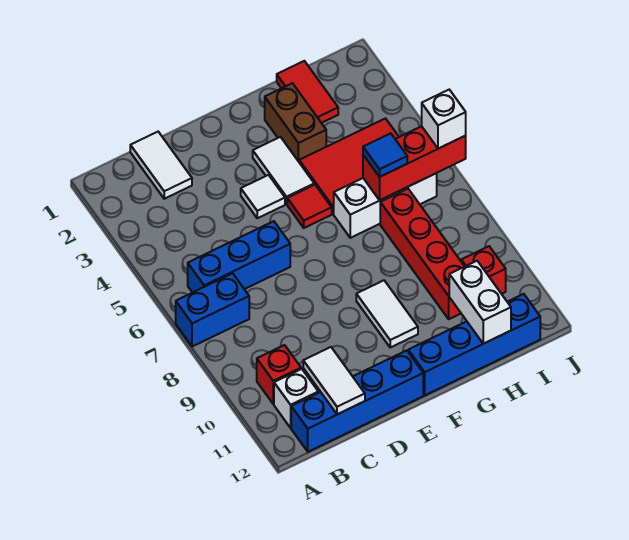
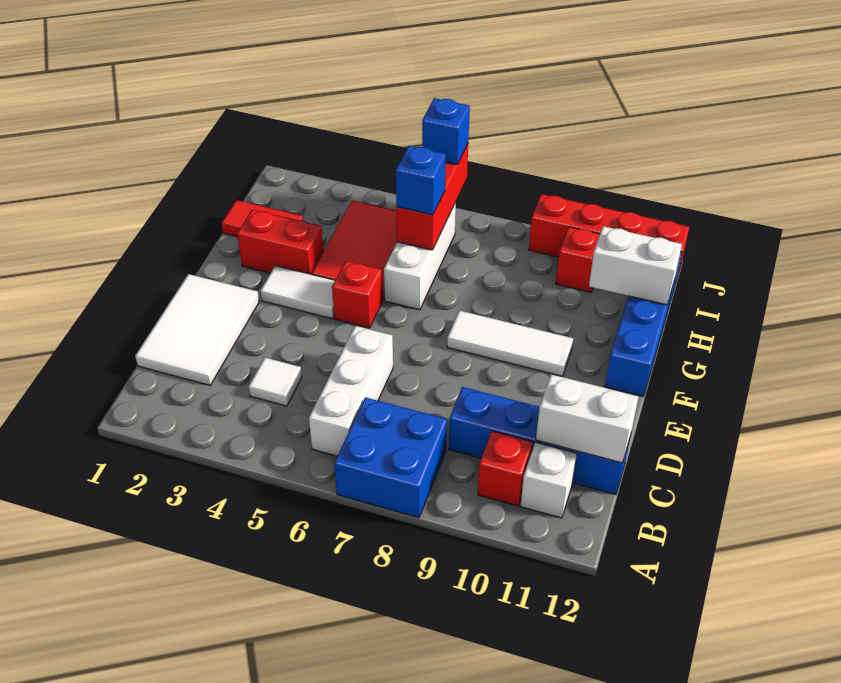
blue 1x2 brick [176,273,249,347] -> blue 2x2 brick [334,398,447,518]
blue 1x3 brick [188,221,290,293] -> white 1x3 brick [309,326,393,456]
blue 1x4 brick [291,350,423,452] -> blue 1x4 brick turned to [449,387,631,495]
white 1x2 tile [130,132,192,199] -> white 2x3 tile [135,274,259,385]
white 1x2 tile [303,347,365,414] -> white 1x2 brick [536,374,639,463]
white 1x1 tile [241,175,285,218] -> white 1x1 tile moved to [249,358,302,406]
red 1x1 tile [287,185,332,228] -> red 1x1 brick [332,261,382,328]
white 1x2 tile [356,280,418,347] -> white 1x3 tile [447,310,574,376]
brown 1x2 brick [265,83,326,162] -> red 1x2 brick [237,210,324,274]
blue 1x1 tile [363,133,407,177] -> blue 1x1 brick [396,146,446,215]
red 1x4 brick [380,189,465,319] -> red 1x4 brick moved to [529,194,689,280]
white 1x1 brick [422,90,466,149] -> blue 1x1 brick [422,98,470,165]

